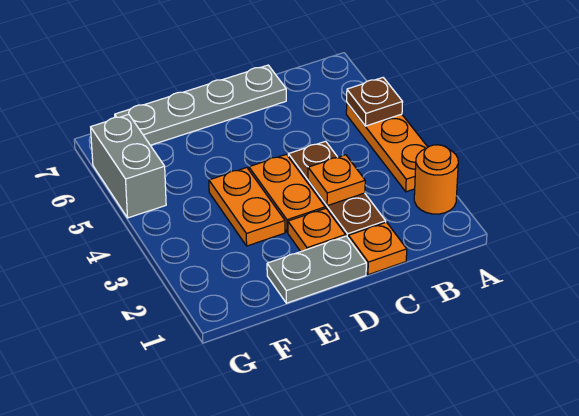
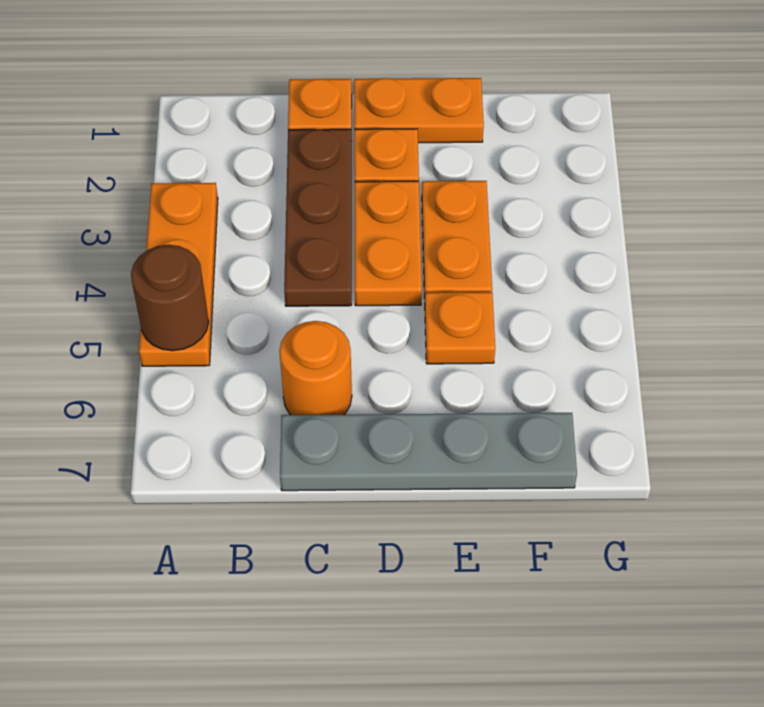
orange 1x1 round brick [414,145,458,214] -> orange 1x1 round brick moved to [279,321,352,415]
brown 1x1 plate [347,78,403,126] -> brown 1x1 round brick [131,245,209,351]
orange 1x1 plate [308,155,365,206] -> orange 1x1 plate moved to [425,292,495,364]
grey 1x2 plate [267,236,366,303] -> orange 1x2 plate [354,78,484,143]
grey 1x2 brick [91,115,166,218] -> none

